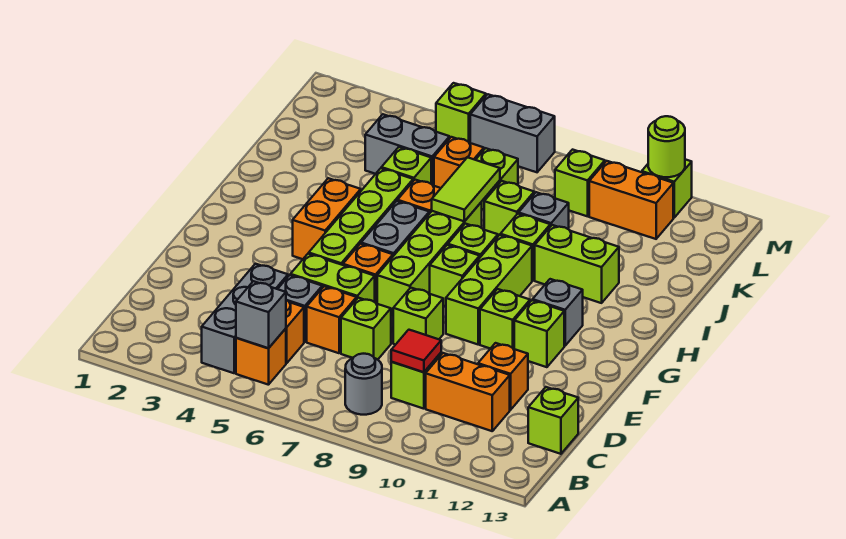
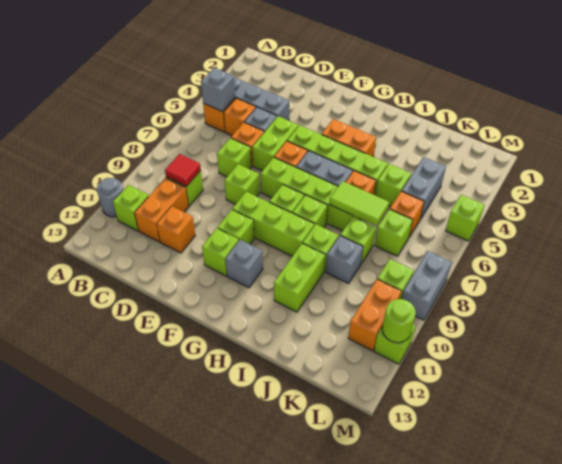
grey 1x1 round brick [345,354,382,415] -> grey 1x1 round brick moved to [97,178,123,217]
lime 1x1 brick [528,387,578,454] -> lime 1x1 brick moved to [113,185,149,231]
grey 1x2 brick [470,94,555,172] -> grey 1x2 brick moved to [402,251,452,320]

